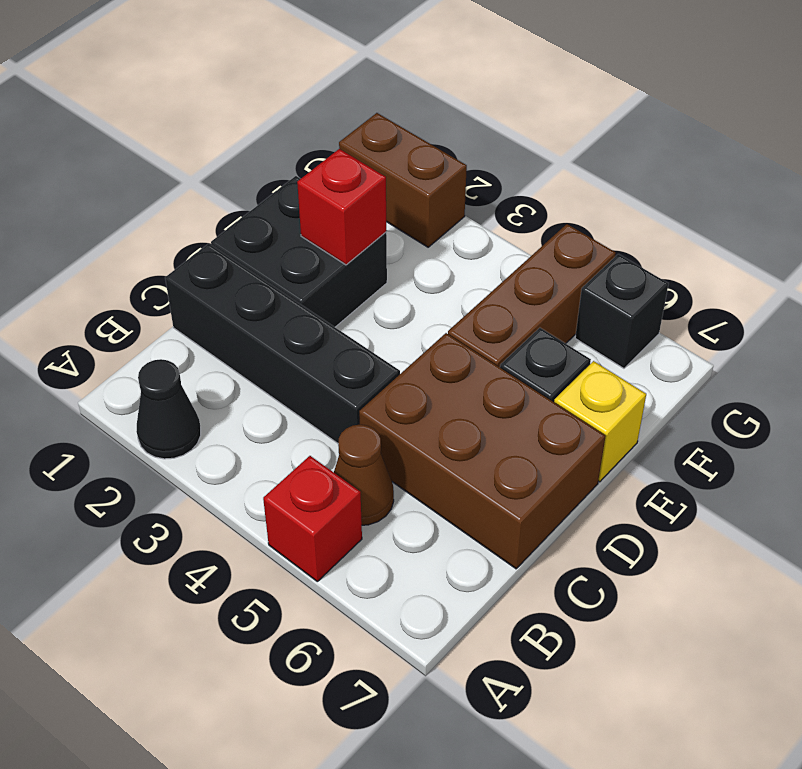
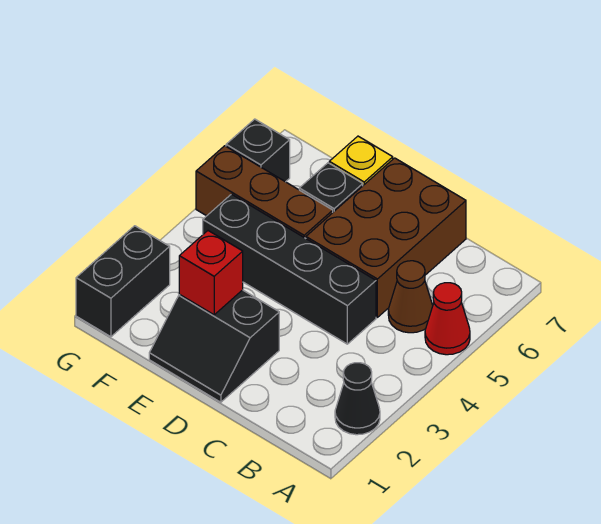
red 1x1 brick [263,456,362,581] -> red 1x1 cone [425,283,470,355]
black 1x4 brick [165,244,400,443] -> black 1x4 brick turned to [203,194,376,344]
black 2x2 brick [211,176,387,327] -> black 2x2 slope [149,290,279,402]
brown 1x2 brick [339,113,467,247] -> black 1x2 brick [76,226,170,337]

